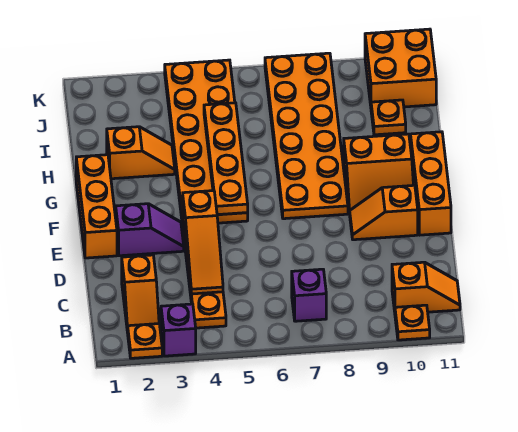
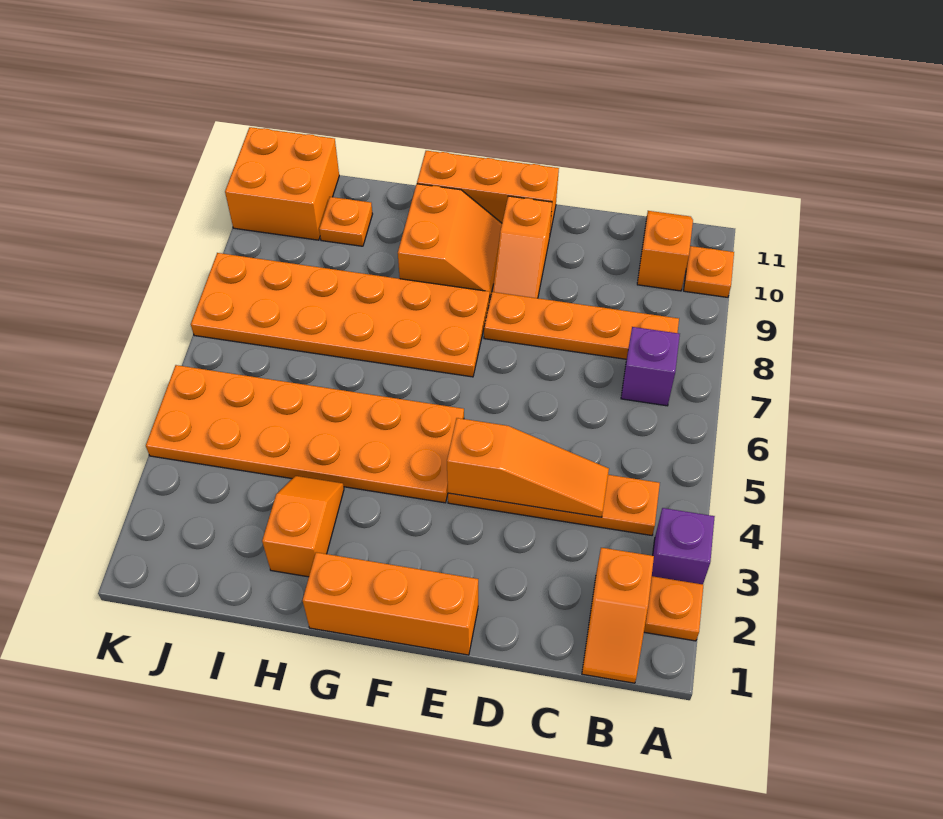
orange 1x2 slope [122,255,159,332] -> orange 1x2 slope turned to [582,548,654,683]
purple 1x2 slope [116,204,184,256] -> none
orange 1x4 plate [204,103,248,215] -> orange 1x4 plate moved to [484,292,679,359]

